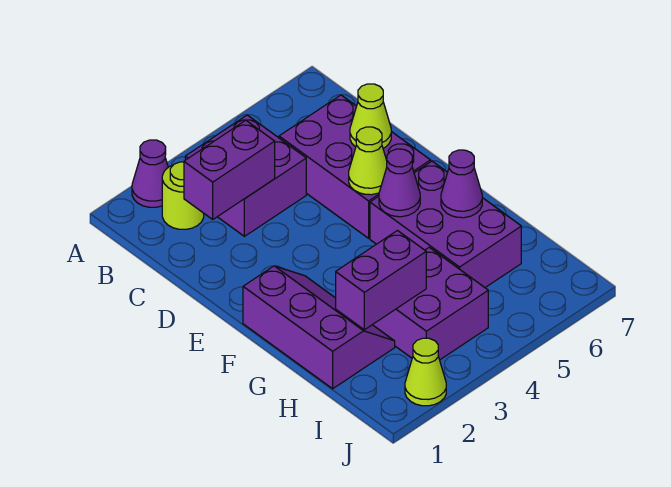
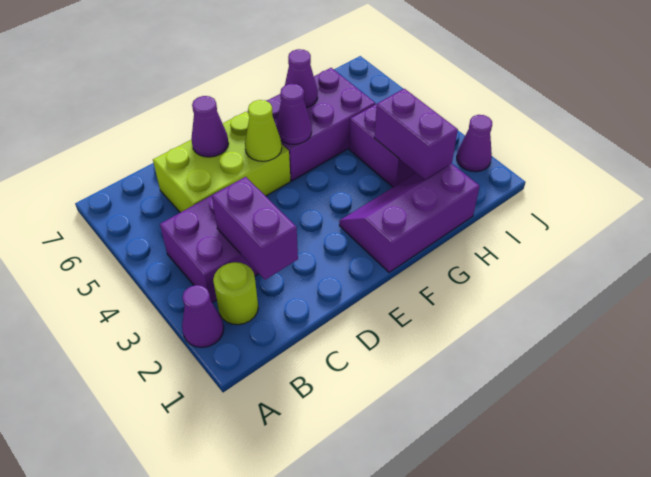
purple 2x3 brick [279,95,431,238] -> lime 2x3 brick [153,112,291,213]
lime 1x1 cone [350,84,391,148] -> purple 1x1 cone [191,96,229,157]
lime 1x1 cone [405,338,446,406] -> purple 1x1 cone [457,115,492,172]

